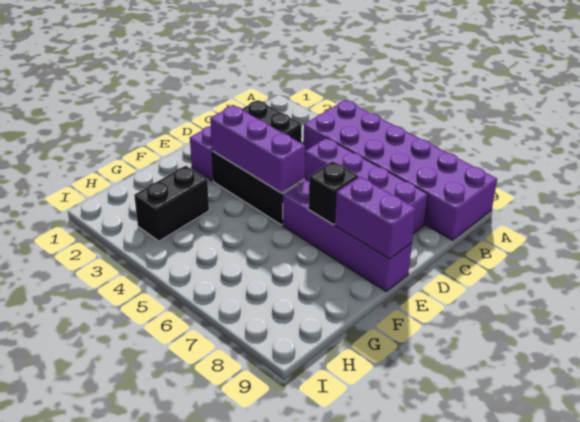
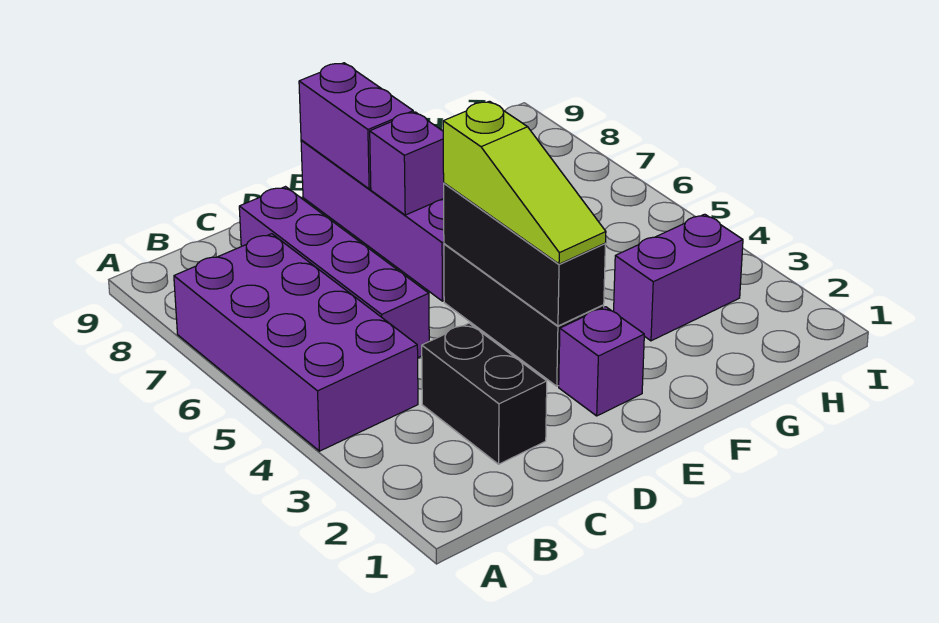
purple 2x6 brick [303,100,497,240] -> purple 2x4 brick [174,234,418,451]
purple 1x3 brick [210,105,305,193] -> black 1x3 brick [444,183,605,326]
none -> lime 1x3 slope [443,101,606,264]
black 1x1 brick [308,161,359,225] -> purple 1x1 brick [370,112,444,215]
black 1x2 brick [134,166,209,241] -> purple 1x2 brick [614,214,743,341]

